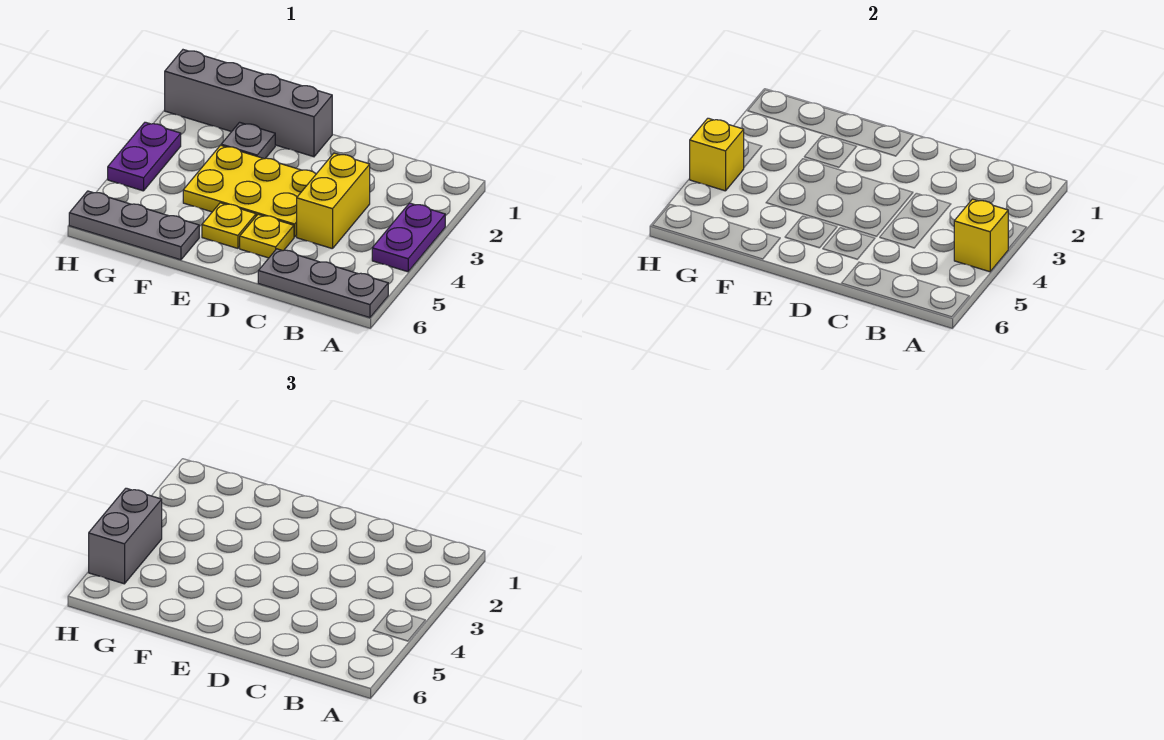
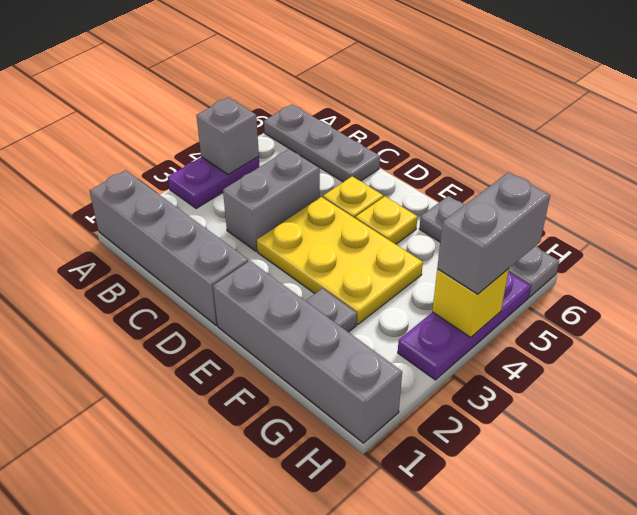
none -> grey 1x4 brick [90,170,248,325]
yellow 1x1 brick [954,199,1008,272] -> grey 1x1 brick [196,98,259,174]
yellow 1x2 brick [297,153,370,249] -> grey 1x2 brick [223,149,320,251]
purple 1x2 plate [108,122,181,191] -> purple 1x3 plate [398,271,531,380]

